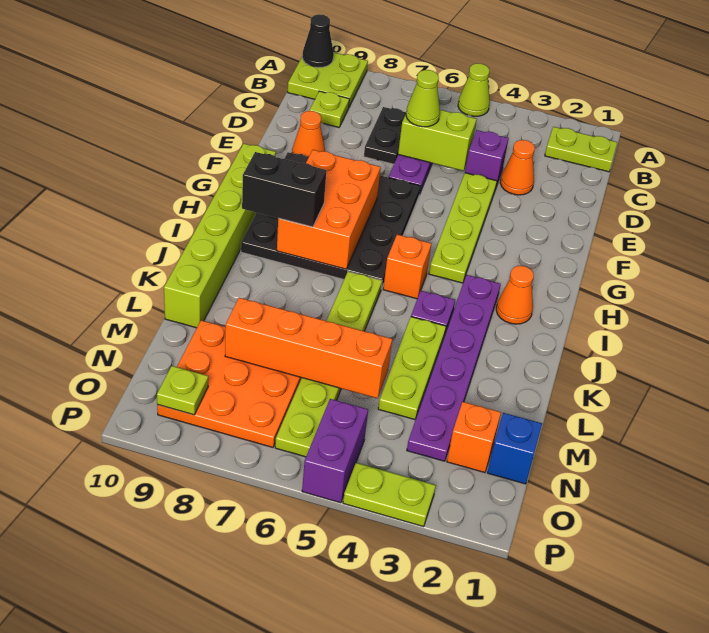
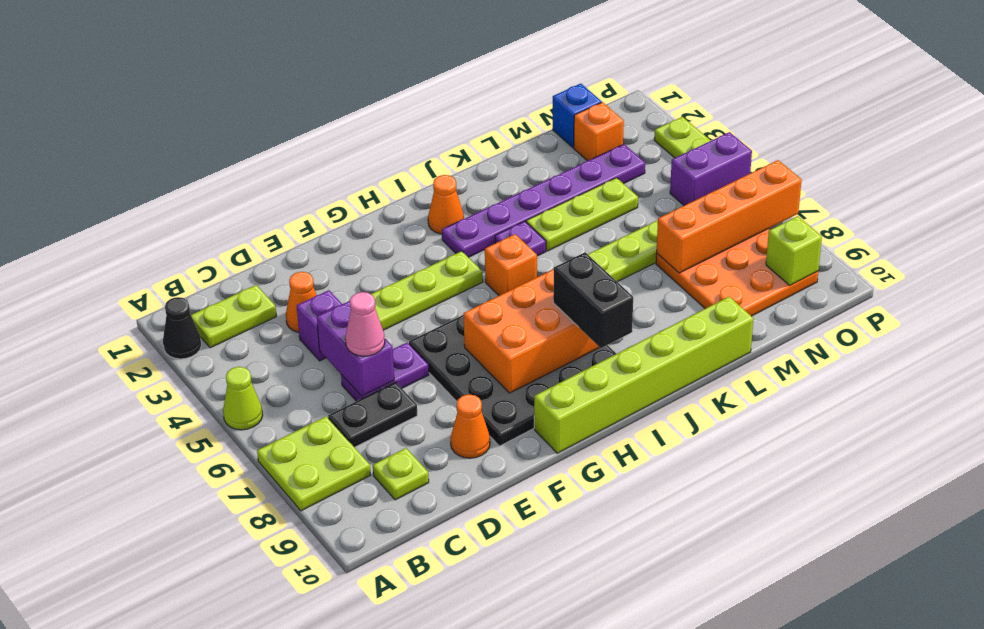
lime 2x2 plate [288,53,368,107] -> lime 2x2 plate moved to [257,416,371,511]
black 1x1 cone [302,14,334,68] -> black 1x1 cone moved to [163,297,201,359]
lime 1x2 plate [545,127,617,172] -> lime 1x2 plate turned to [191,285,277,348]
lime 1x2 brick [398,110,477,171] -> purple 1x2 brick [317,301,394,396]
lime 1x1 cone [406,70,440,127] -> pink 1x1 cone [345,292,385,356]
orange 1x4 brick [225,298,392,398] -> orange 1x4 brick turned to [657,160,802,273]
lime 1x1 plate [157,366,208,415] -> lime 1x1 brick [766,216,822,285]

